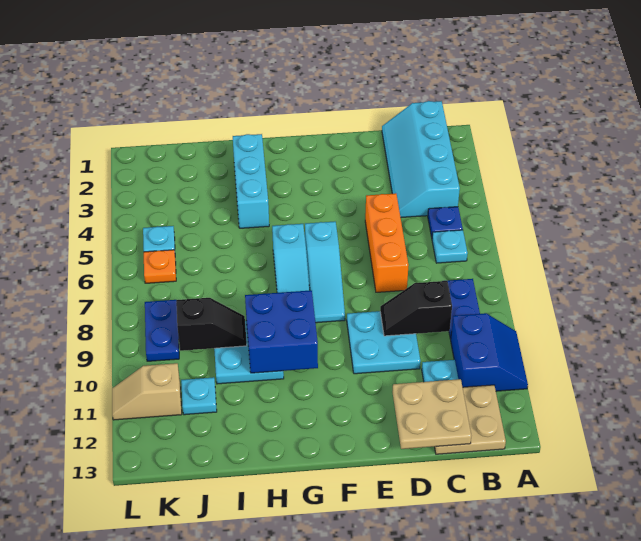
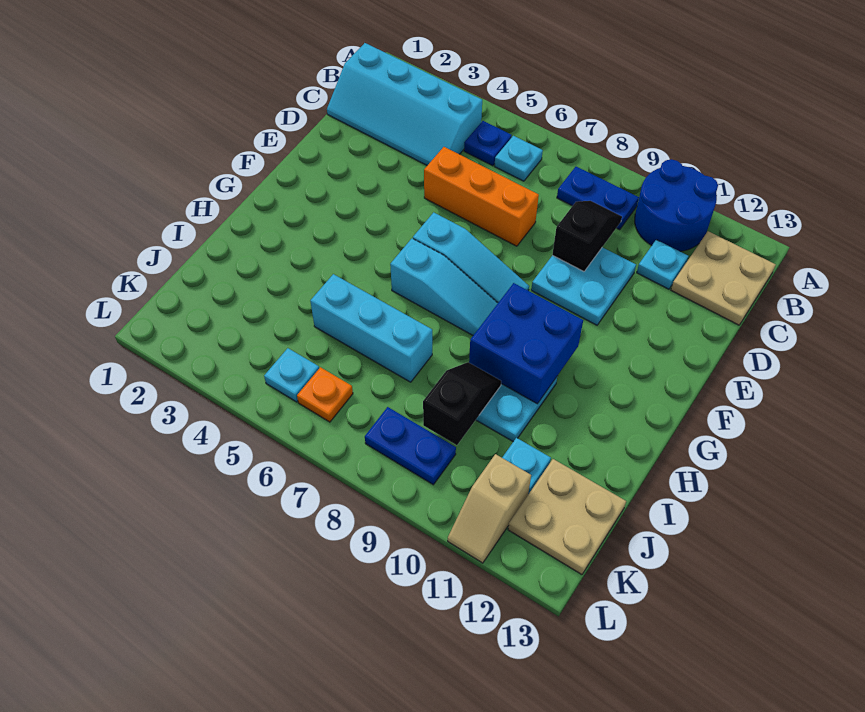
blue 2x2 slope [451,313,528,391] -> blue 2x2 round brick [635,159,718,251]
black 1x2 slope [380,281,452,336] -> black 1x2 slope turned to [552,201,622,271]
tan 2x2 plate [392,379,471,449] -> tan 2x2 plate moved to [508,459,626,575]
cyan 1x3 brick [233,134,269,228] -> cyan 1x3 brick moved to [310,274,432,382]

